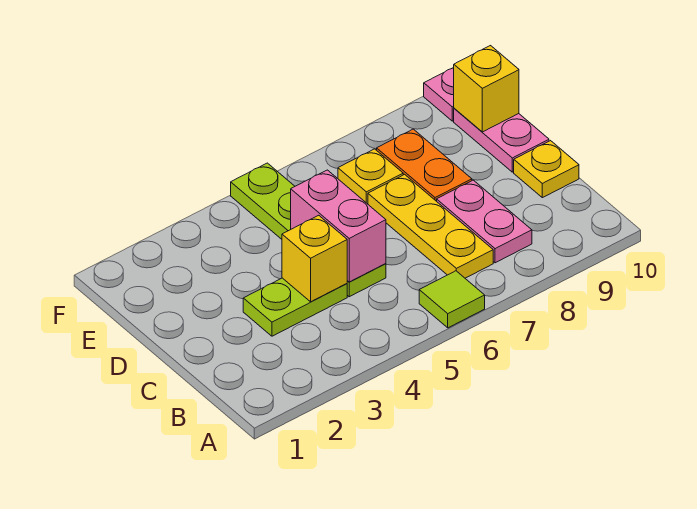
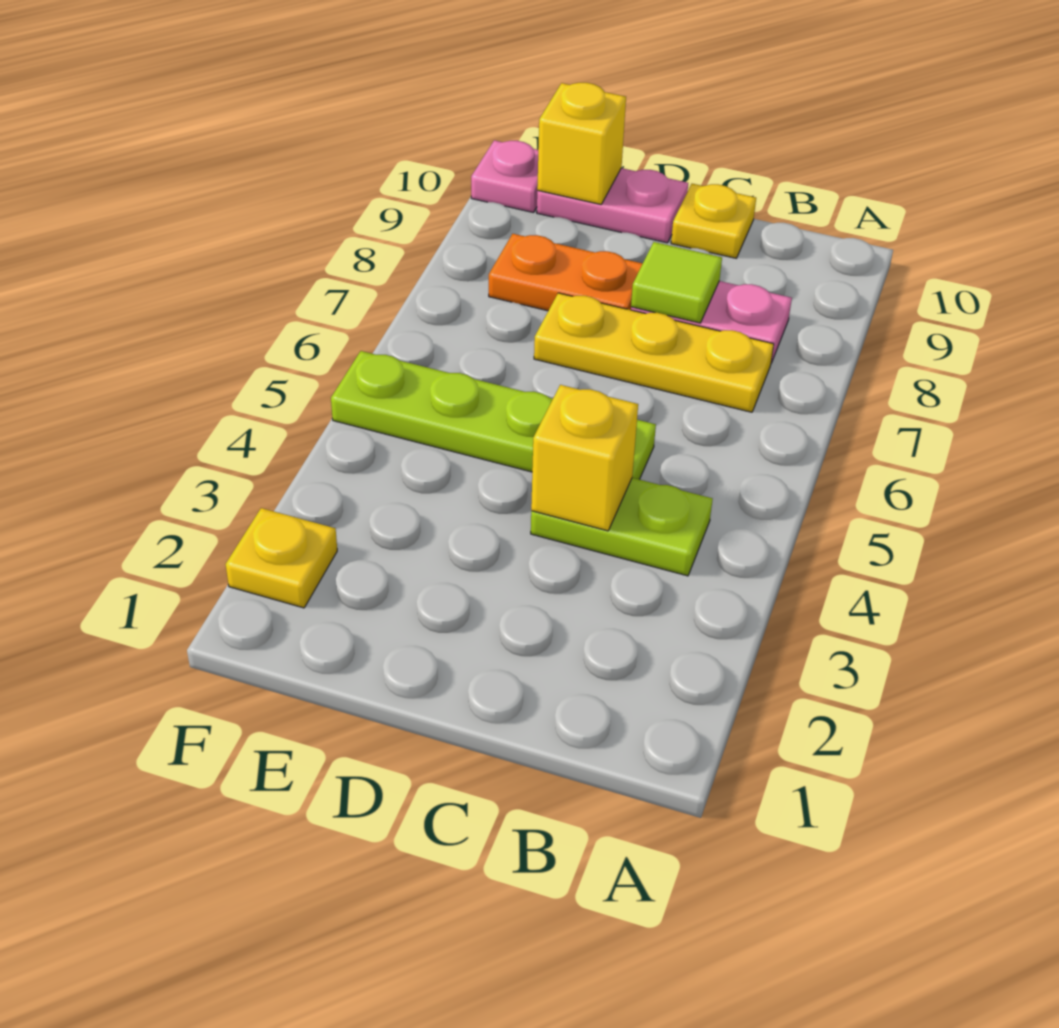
lime 1x1 tile [419,271,485,328] -> lime 1x1 tile moved to [631,242,722,323]
lime 1x2 plate [243,278,347,336] -> lime 1x2 plate turned to [531,478,712,576]
pink 1x2 brick [291,170,386,282] -> none
yellow 1x1 plate [338,149,403,204] -> yellow 1x1 plate moved to [226,508,337,608]

